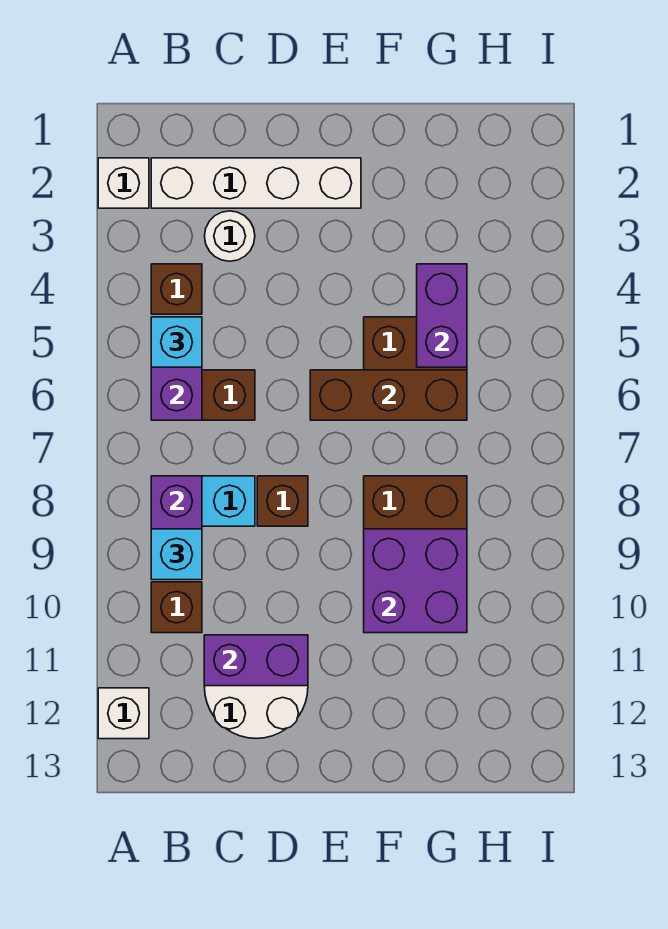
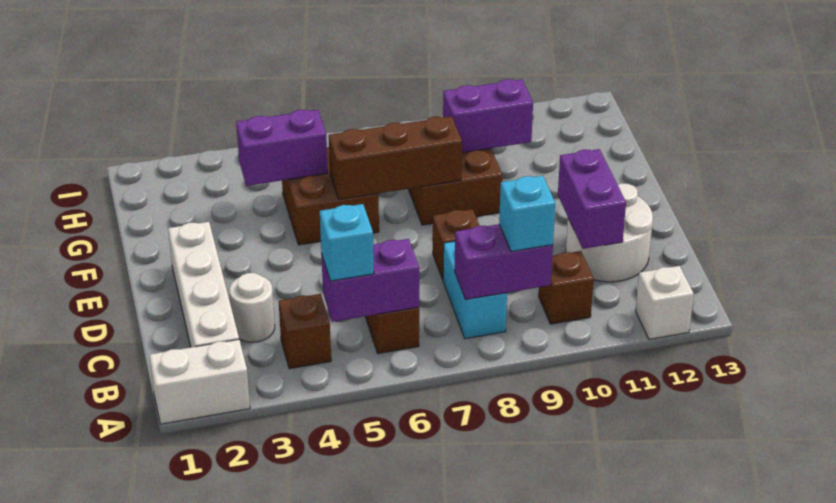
white 1x1 brick [98,158,149,208] -> white 1x2 brick [149,339,250,424]
brown 1x3 brick [310,370,467,420] -> brown 1x3 brick turned to [329,116,462,199]
purple 2x2 brick [364,529,467,633] -> purple 1x2 brick [443,79,533,153]

